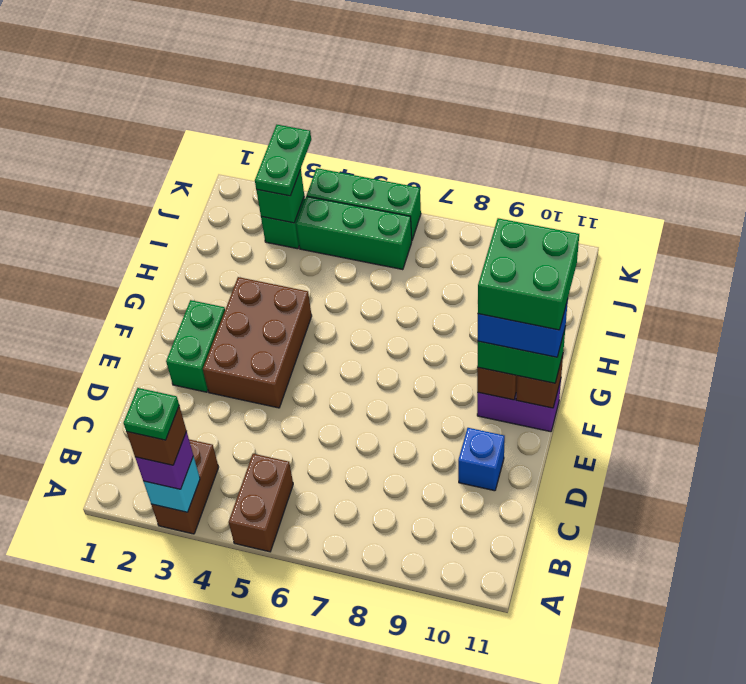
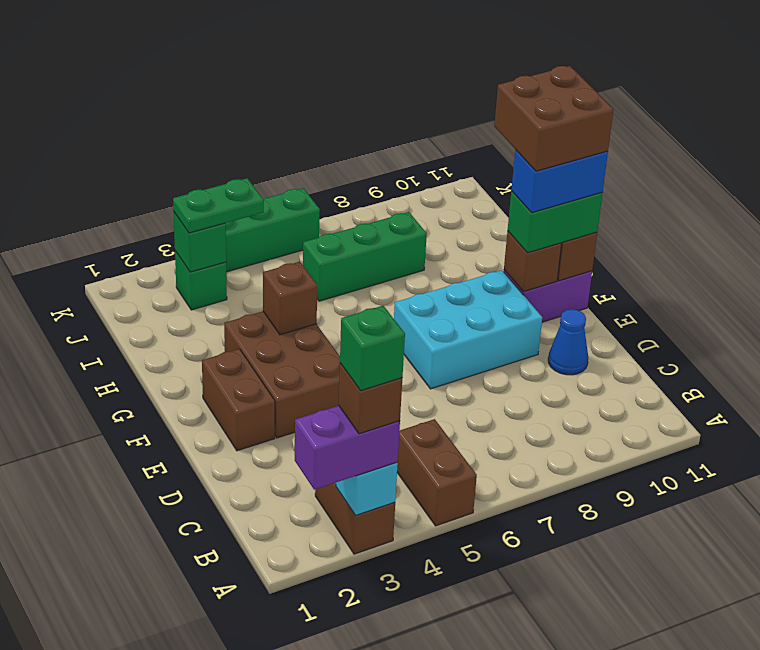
purple 1x1 brick [135,432,193,489] -> purple 1x2 brick [295,406,400,490]
green 1x1 plate [123,388,179,440] -> green 1x1 brick [340,306,405,391]
blue 1x1 brick [458,428,505,491] -> blue 1x1 cone [548,309,588,375]
green 1x2 brick [166,300,225,392] -> brown 1x2 brick [202,349,275,451]
none -> cyan 2x3 brick [394,270,542,389]
green 2x2 brick [478,218,579,330] -> brown 2x2 brick [494,66,614,171]
none -> brown 1x1 brick [263,262,317,335]
green 1x2 plate [255,125,311,196] -> green 1x2 plate turned to [173,178,264,233]
green 1x3 brick [296,196,412,270] -> green 1x3 brick moved to [303,212,427,301]

